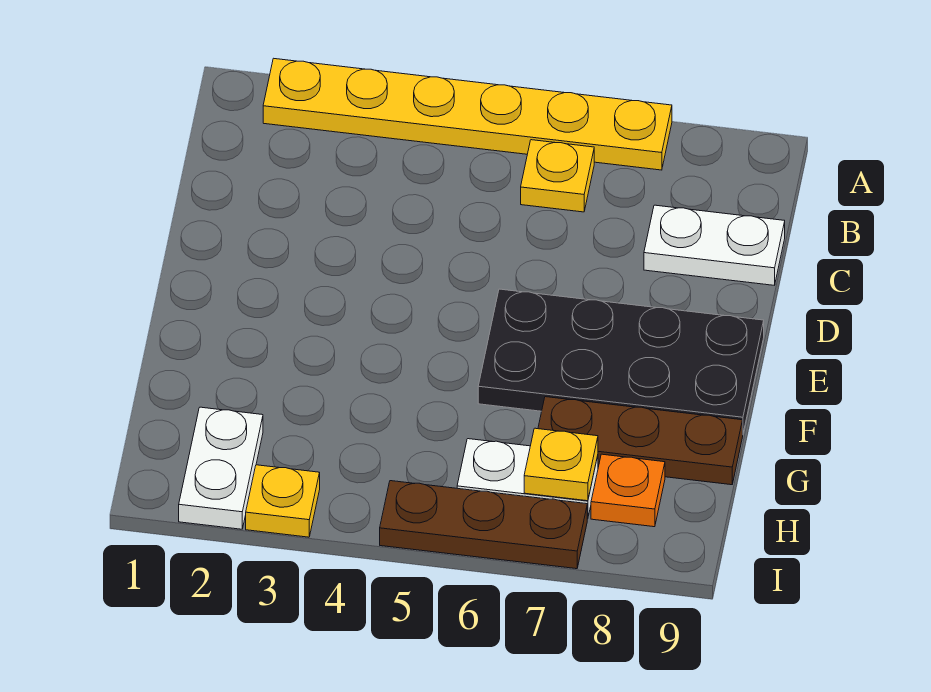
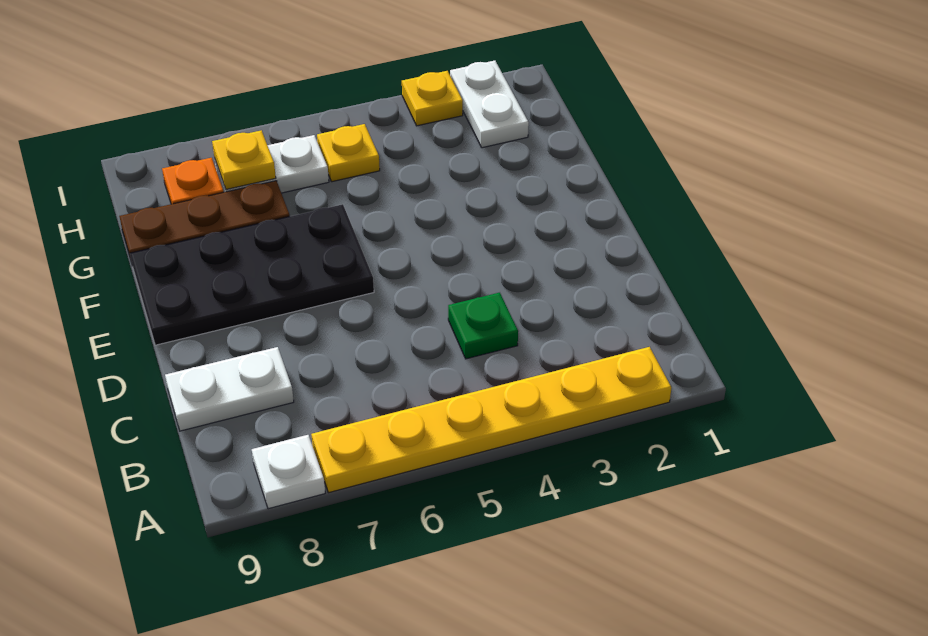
none -> white 1x1 plate [252,435,325,509]
yellow 1x1 plate [521,140,594,212] -> yellow 1x1 plate moved to [317,124,380,182]
none -> green 1x1 plate [448,293,518,359]
brown 1x3 plate [380,481,587,569] -> none

